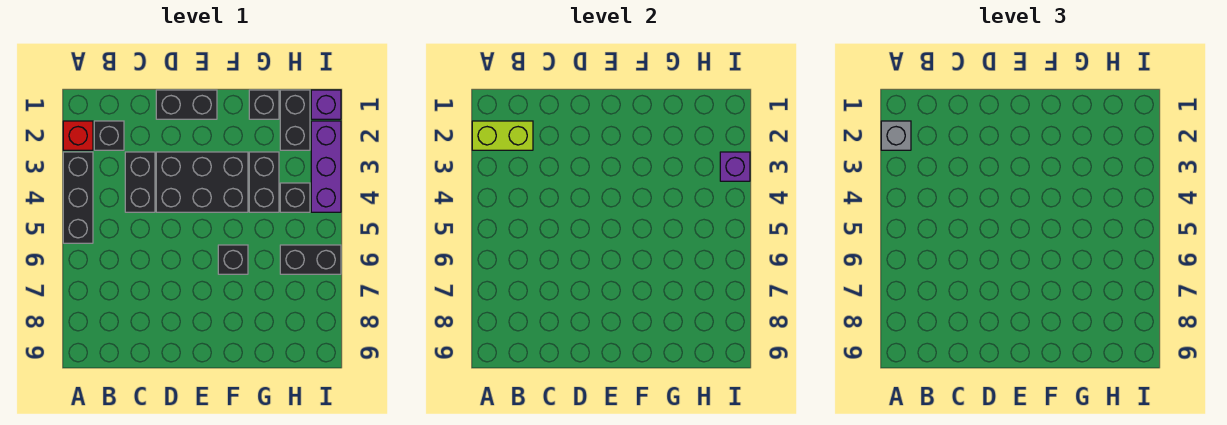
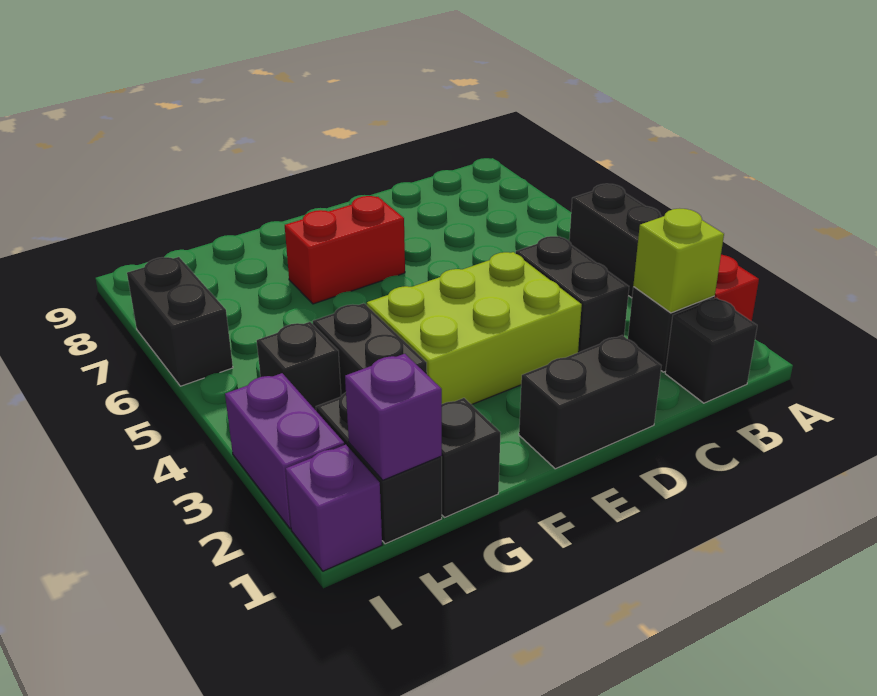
lime 1x2 brick [472,121,533,150] -> lime 1x1 brick [633,209,724,313]
grey 1x1 brick [881,121,911,150] -> none
black 2x3 brick [156,152,248,212] -> lime 2x3 brick [367,252,582,405]
none -> red 1x2 brick [285,196,405,304]
black 1x1 brick [218,245,248,274] -> black 1x1 brick moved to [665,298,757,403]
black 1x2 brick [280,245,341,274] -> black 1x2 brick turned to [127,257,233,386]
purple 1x3 brick [311,121,341,212] -> purple 1x2 brick [225,373,344,529]
purple 1x1 brick [720,152,750,181] -> purple 1x1 brick moved to [345,354,442,480]

